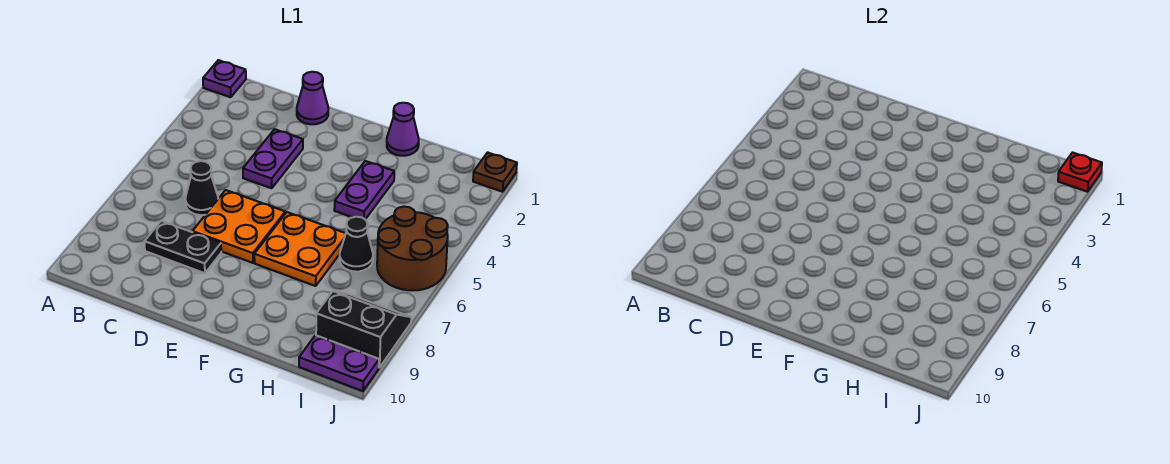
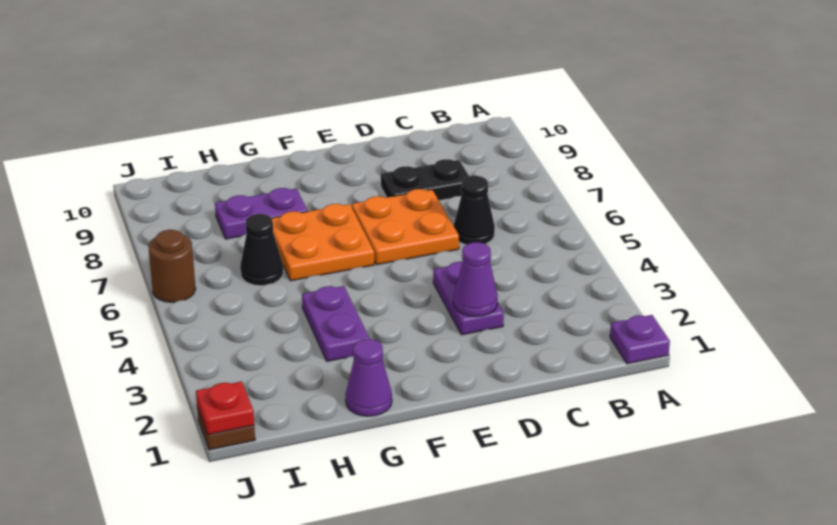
purple 1x1 cone [297,72,328,124] -> purple 1x1 cone moved to [453,242,498,317]
brown 2x2 round brick [377,207,448,290] -> brown 1x1 round brick [148,230,196,302]
black 2x2 slope [316,291,411,368] -> none
purple 1x2 plate [299,335,379,391] -> purple 1x2 plate moved to [215,188,307,239]

